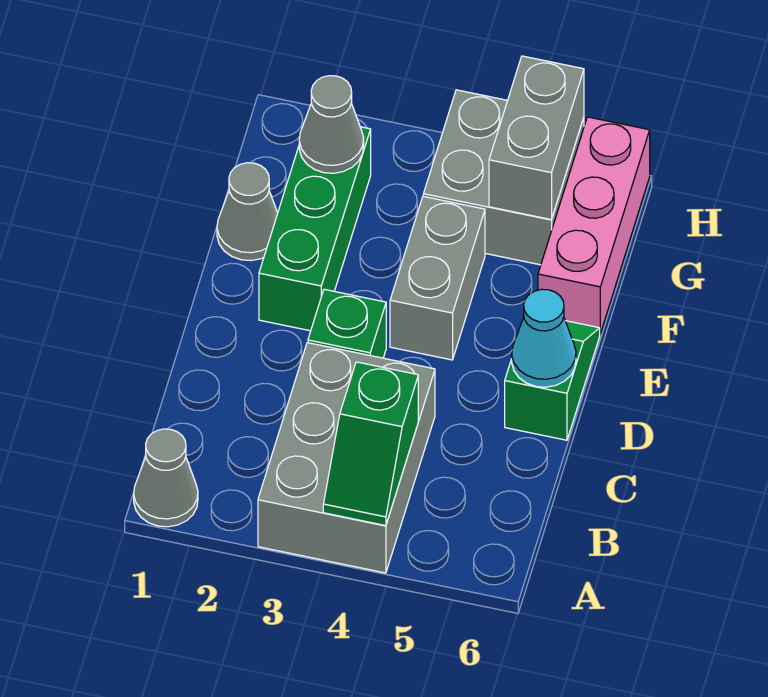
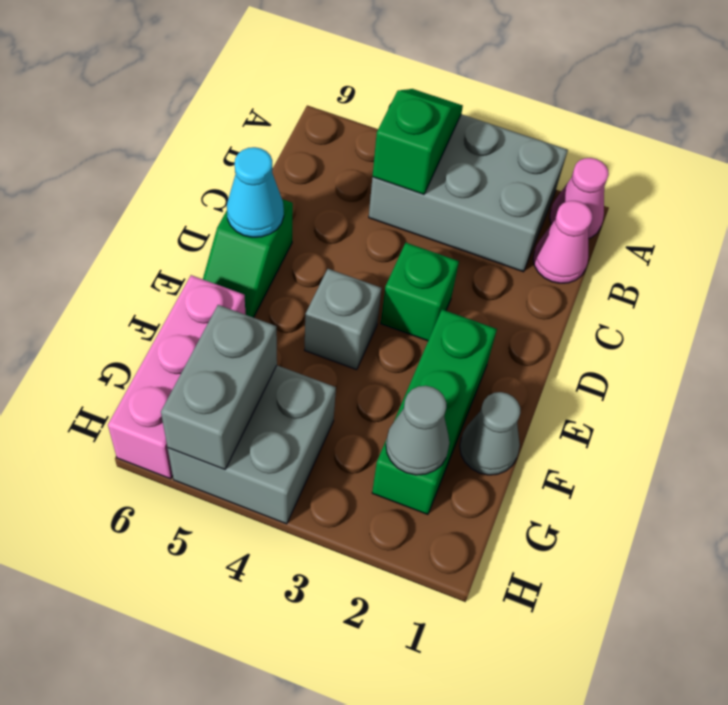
grey 1x1 cone [134,429,198,527] -> pink 1x1 cone [550,158,609,239]
grey 2x3 brick [258,343,435,573] -> grey 2x3 brick turned to [369,114,568,272]
none -> pink 1x1 cone [533,201,593,283]
grey 1x2 brick [390,196,485,360] -> grey 1x1 brick [305,269,381,370]

